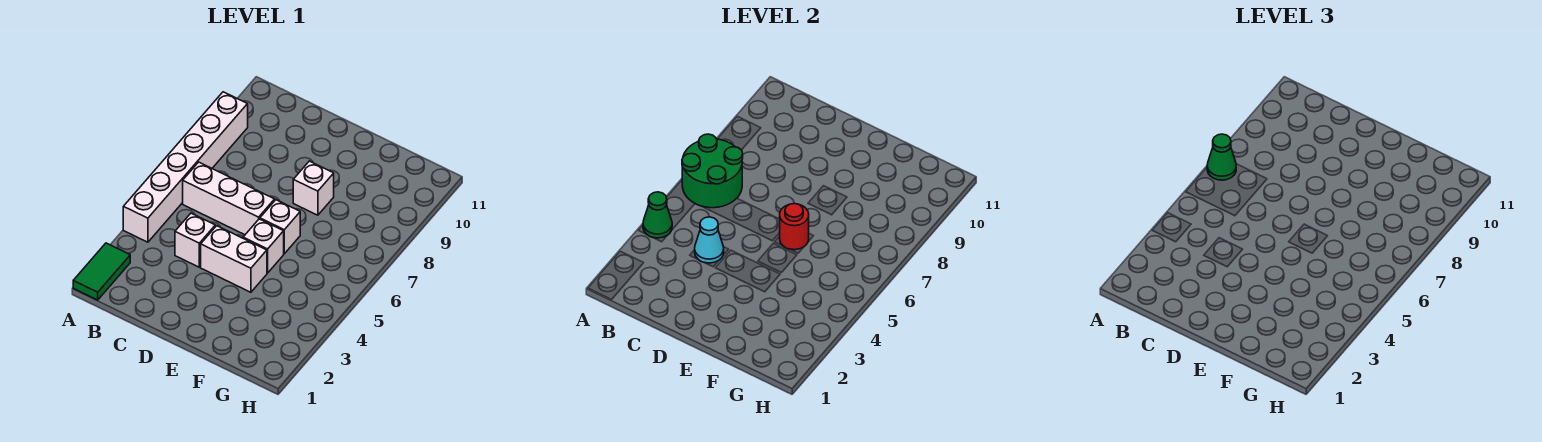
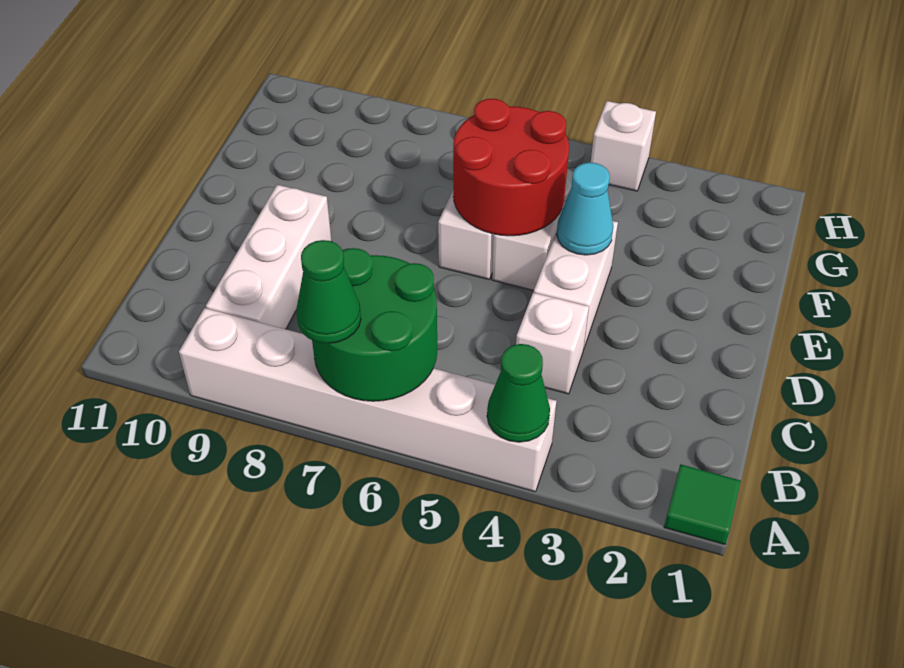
green 1x2 tile [73,243,130,300] -> green 1x1 tile [664,464,741,544]
white 1x3 brick [183,162,275,235] -> white 1x3 brick moved to [206,185,332,329]
cyan 1x1 cone [695,217,724,263] -> cyan 1x1 cone moved to [557,162,613,255]
red 1x1 round brick [780,204,809,250] -> red 2x2 round brick [453,99,569,236]
white 1x1 brick [293,161,334,215] -> white 1x1 brick moved to [591,101,656,191]

